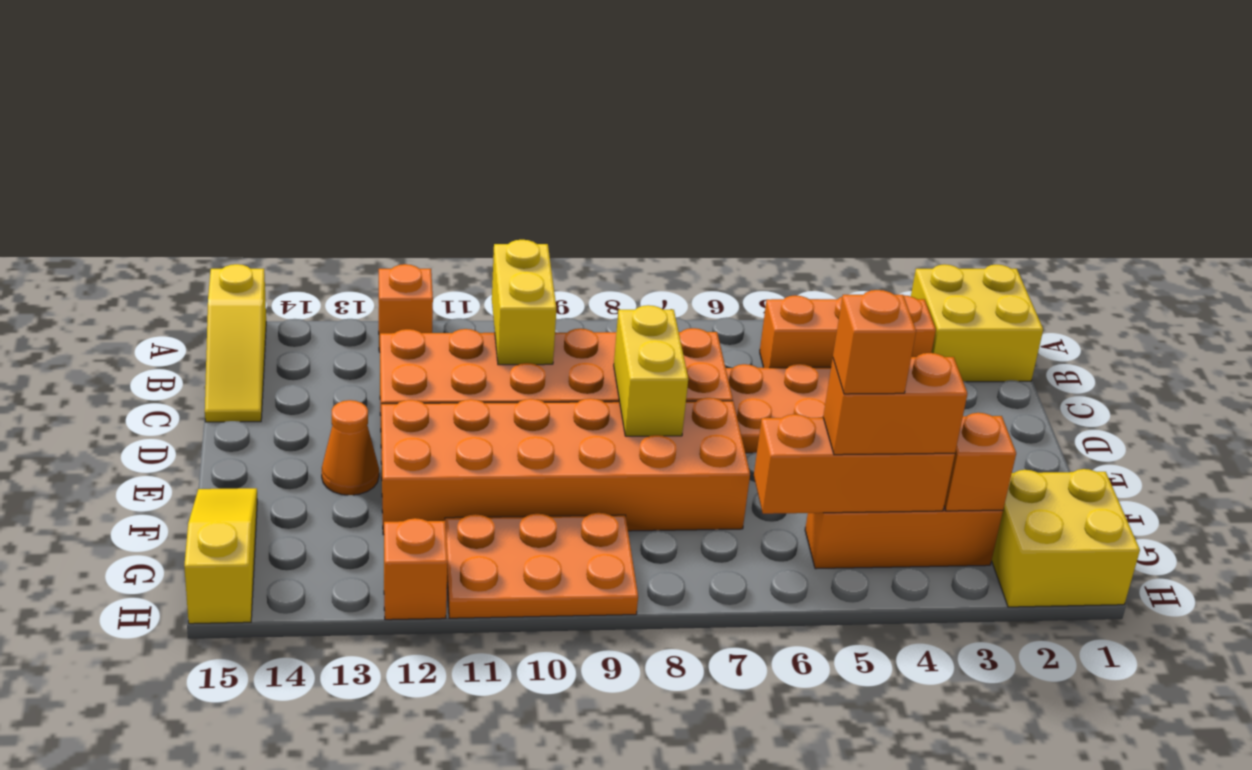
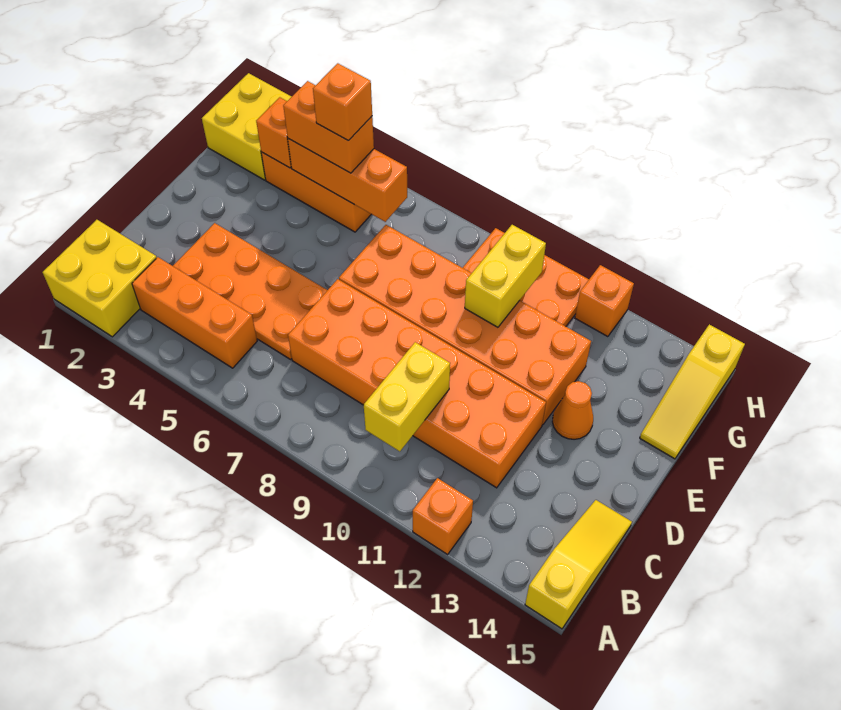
yellow 1x2 brick [614,305,688,436] -> yellow 1x2 brick moved to [465,225,546,327]

